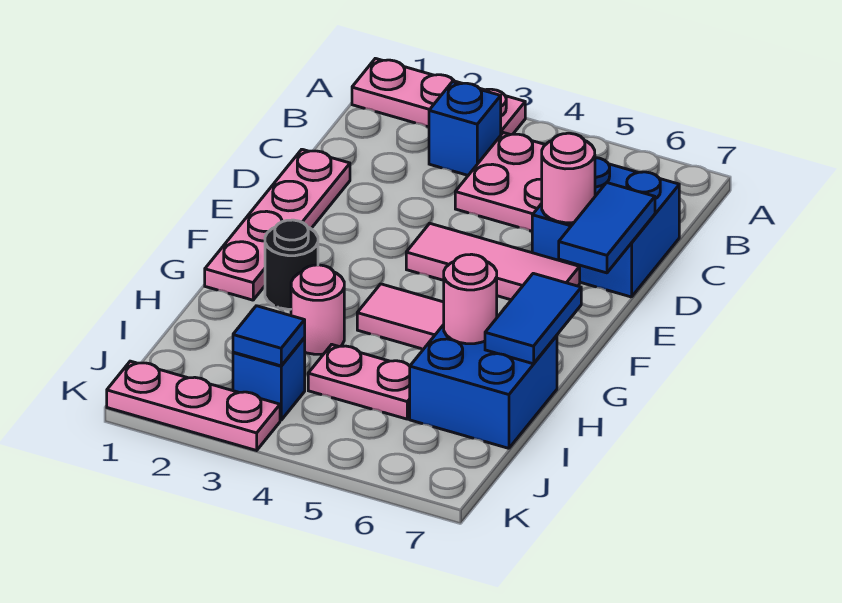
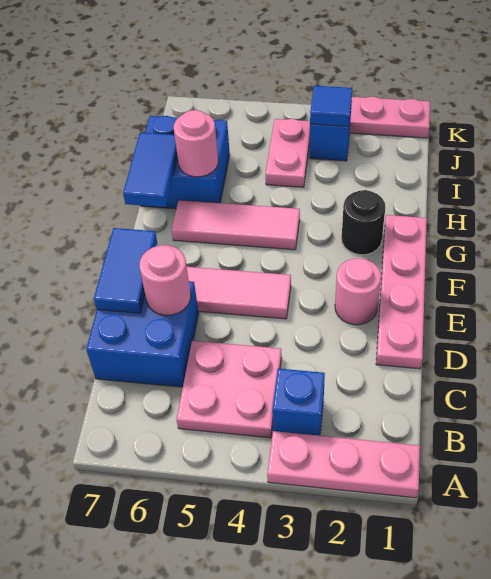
pink 1x1 round brick [291,265,344,354] -> pink 1x1 round brick moved to [335,258,381,325]
pink 1x2 plate [308,345,410,419] -> pink 1x2 plate turned to [265,119,310,187]

